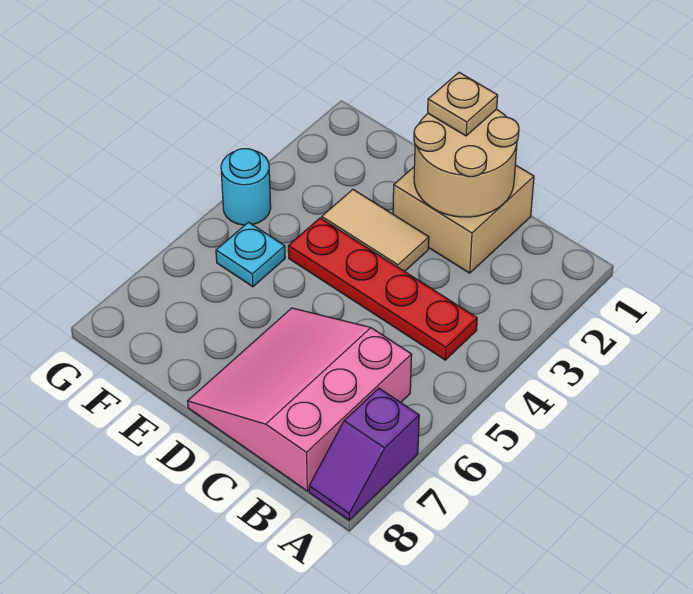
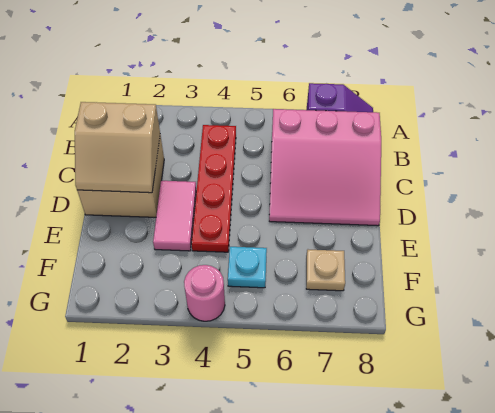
tan 2x2 round brick [414,109,519,217] -> tan 2x2 slope [75,102,160,193]
tan 1x1 plate [428,72,498,136] -> tan 1x1 plate moved to [306,250,345,291]
tan 1x2 tile [322,190,429,272] -> pink 1x2 tile [153,181,196,251]
cyan 1x1 round brick [221,149,271,225] -> pink 1x1 round brick [184,265,225,321]

